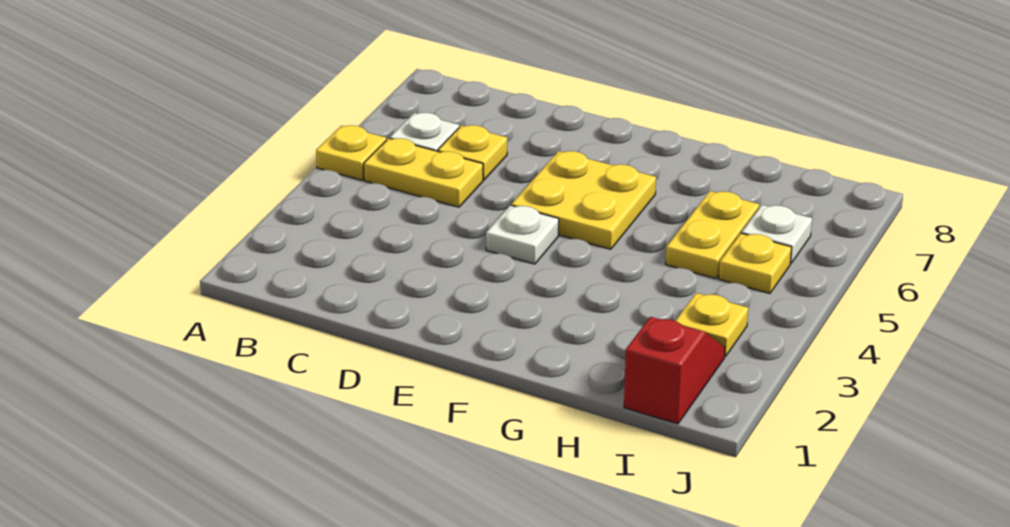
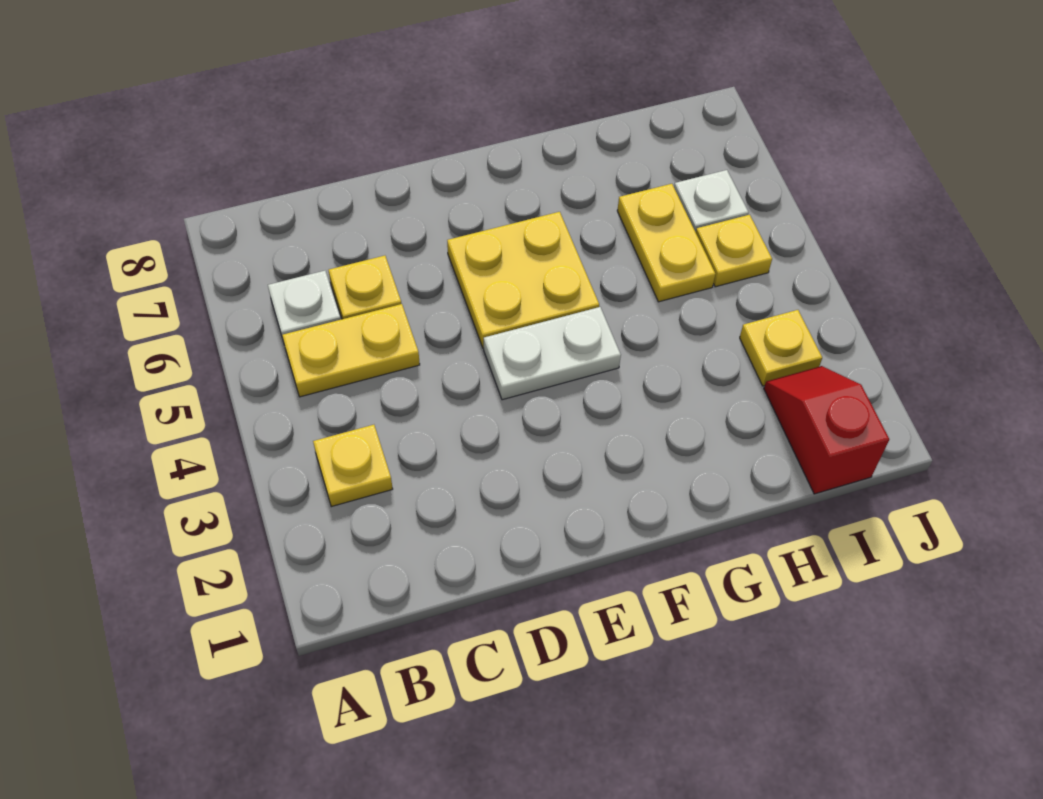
yellow 1x1 plate [316,125,386,180] -> yellow 1x1 plate moved to [313,425,393,507]
white 1x1 plate [486,205,559,264] -> white 1x2 plate [484,307,621,400]

